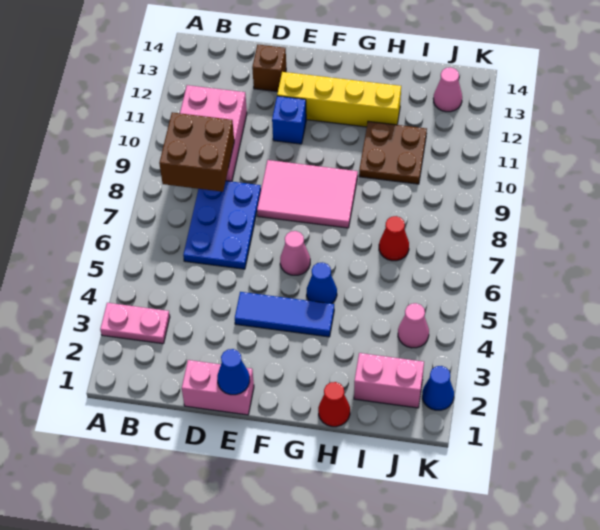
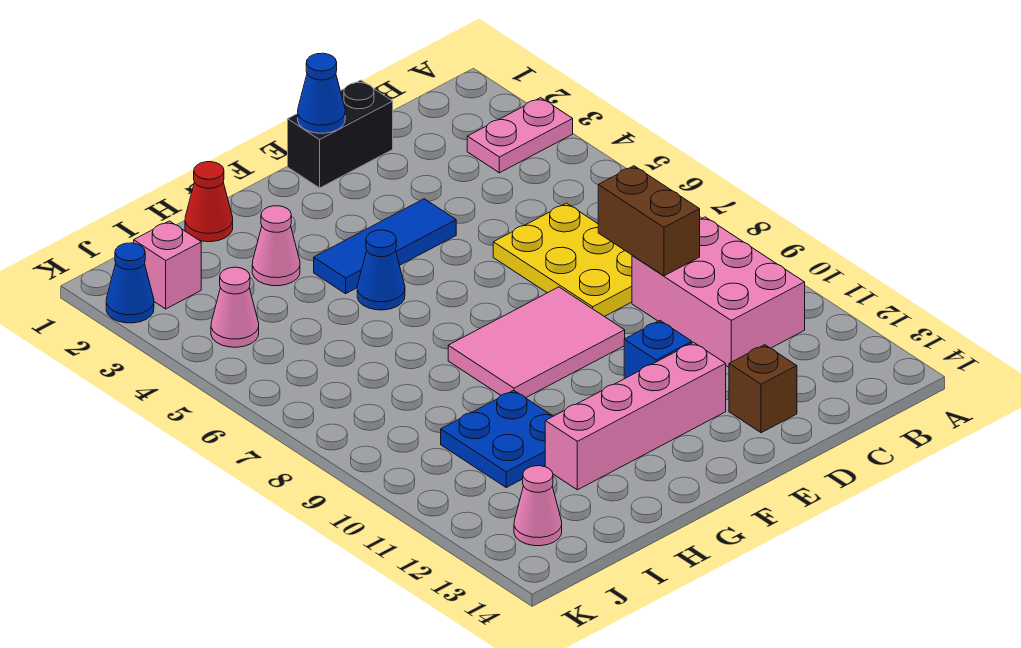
brown 2x2 brick [159,112,234,192] -> brown 1x2 brick [598,166,700,276]
blue 2x3 plate [183,181,261,269] -> yellow 2x3 plate [493,203,632,317]
pink 1x2 brick [182,360,254,415] -> black 1x2 brick [288,80,393,188]
yellow 1x4 brick [277,72,401,127] -> pink 1x4 brick [545,343,726,490]
pink 1x1 cone [280,231,310,275] -> pink 1x1 cone moved to [252,206,300,286]
brown 2x2 plate [359,121,427,184] -> blue 2x2 plate [441,390,553,487]
pink 1x2 brick [354,353,424,408] -> pink 1x1 brick [134,221,201,309]
red 1x1 cone [379,216,409,261] -> none

